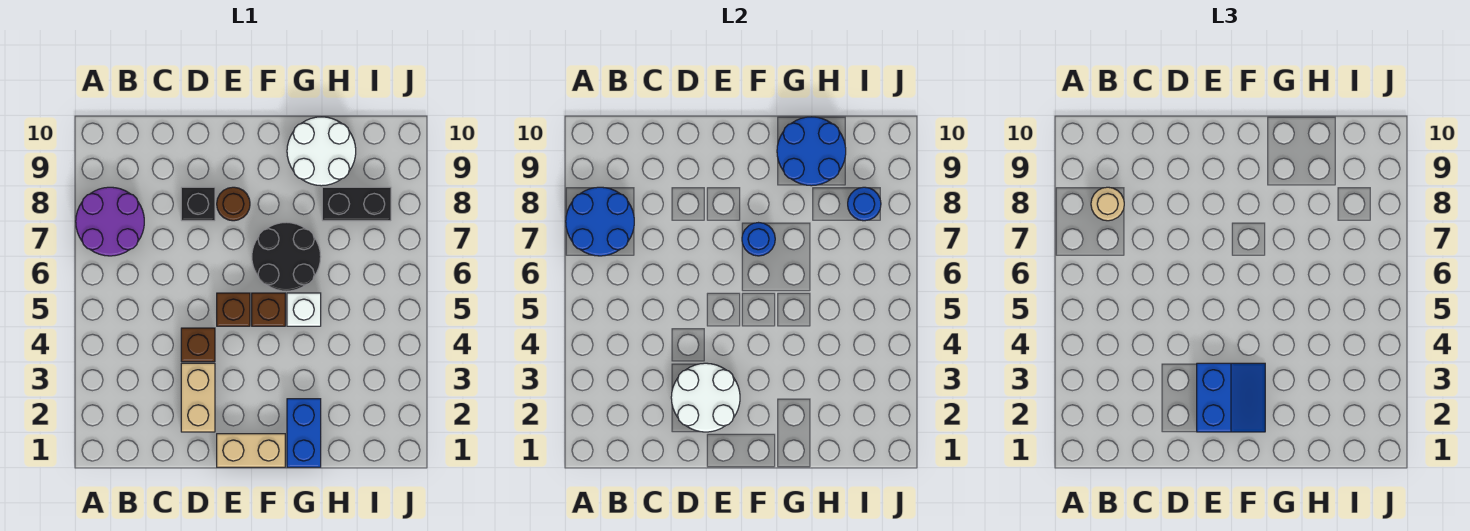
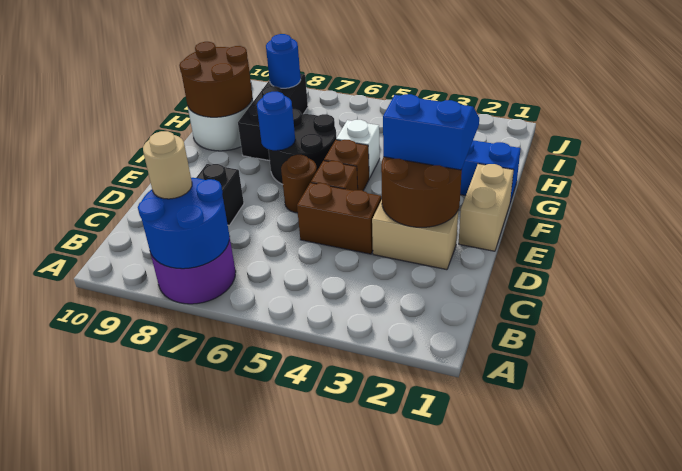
white 2x2 round brick [671,363,740,432] -> brown 2x2 round brick [381,157,462,227]
brown 1x1 brick [181,328,215,362] -> brown 1x2 brick [297,183,382,254]
brown 1x1 round brick [217,187,250,221] -> brown 1x1 round brick moved to [281,155,317,213]
blue 2x2 round brick [777,117,846,186] -> brown 2x2 round brick [179,42,252,117]
black 1x2 brick [322,187,391,221] -> black 1x3 brick [238,74,308,161]

